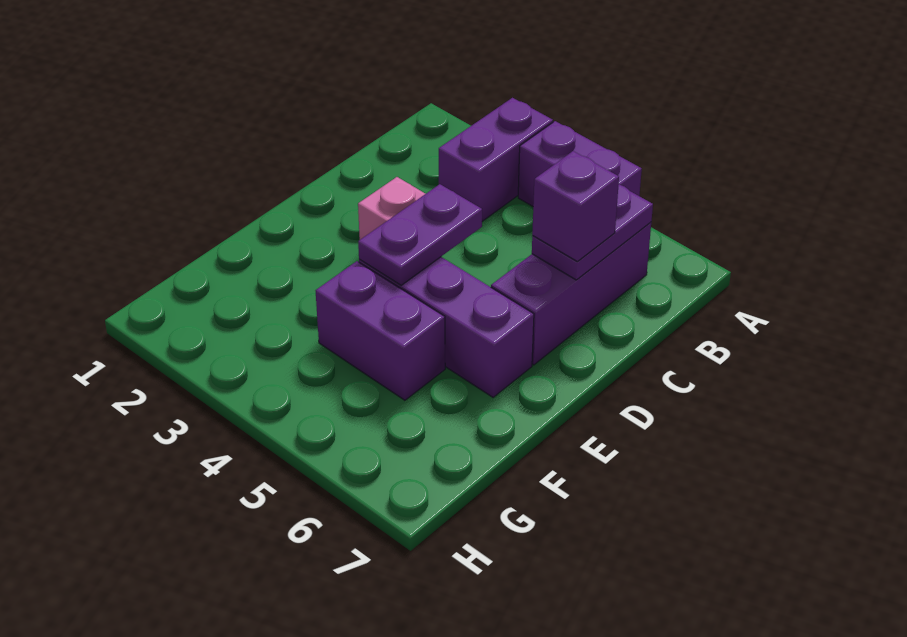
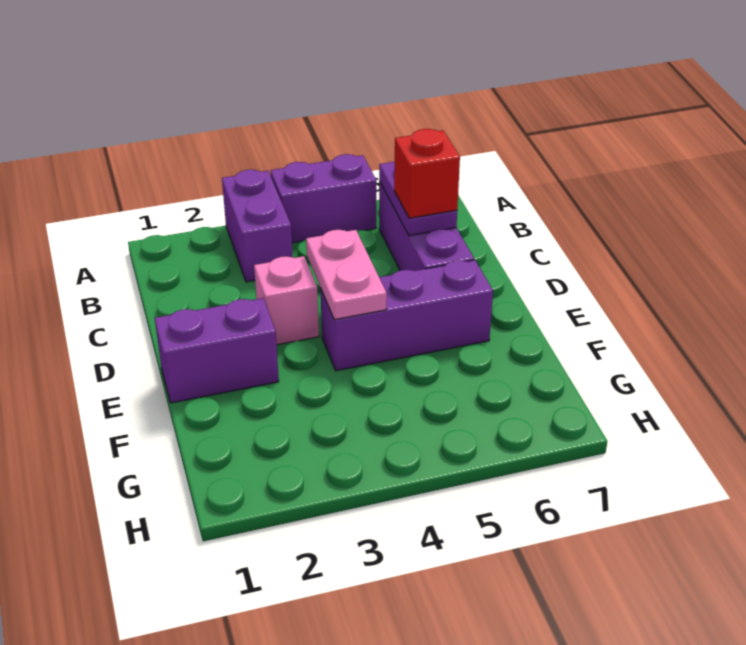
purple 1x1 brick [532,151,619,261] -> red 1x1 brick [394,129,460,218]
purple 1x2 plate [358,184,482,285] -> pink 1x2 plate [306,230,387,320]
purple 1x2 brick [315,261,445,400] -> purple 1x2 brick moved to [155,298,279,403]

